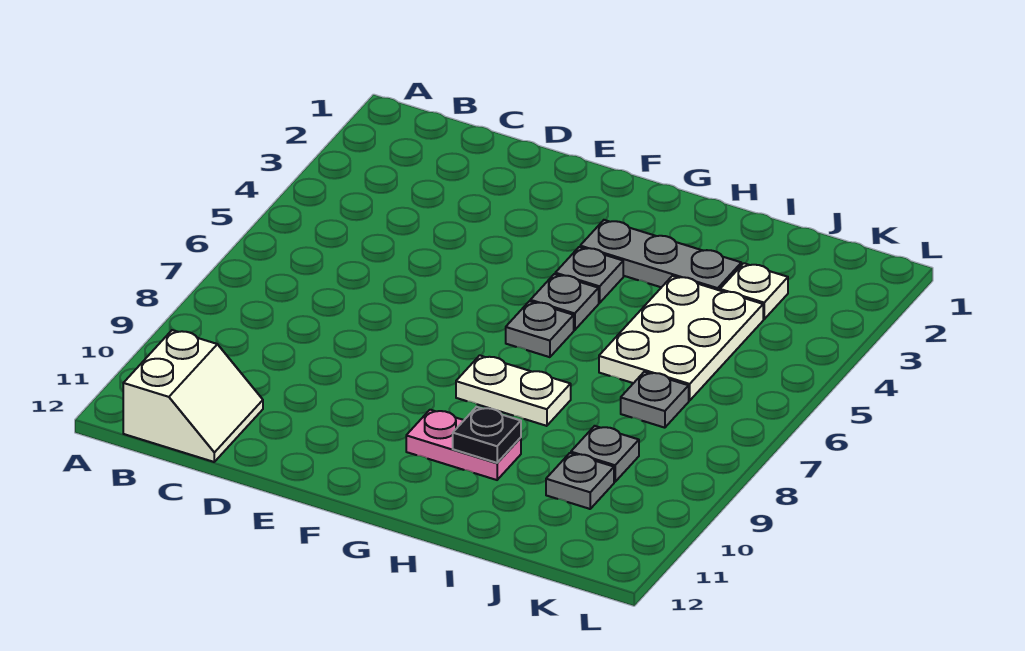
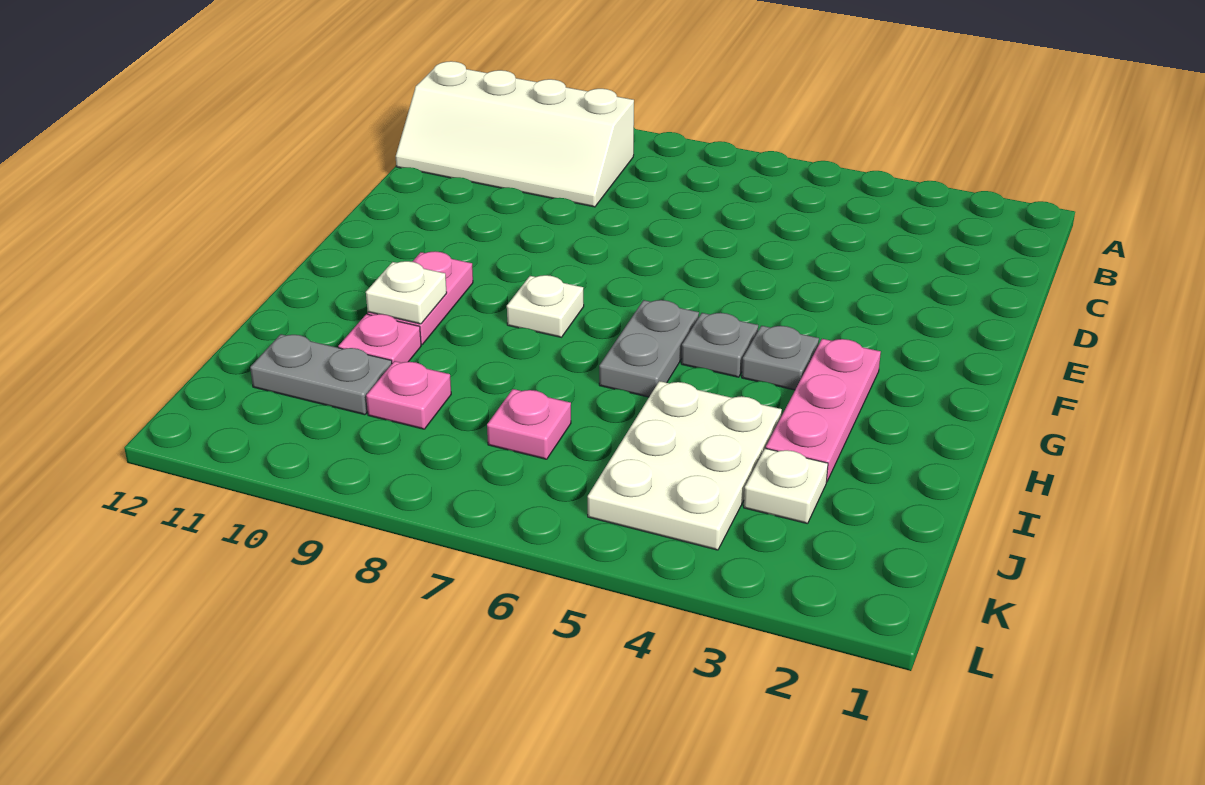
white 2x2 slope [123,330,263,462] -> white 2x4 slope [396,61,634,207]
grey 1x3 plate [580,220,741,290] -> pink 1x3 plate [766,339,881,482]
grey 1x1 plate [506,301,574,357] -> grey 1x2 plate [599,300,699,397]
white 1x2 plate [456,355,571,426] -> white 1x1 plate [507,275,584,337]
black 1x1 plate [453,407,521,463] -> white 1x1 plate [366,261,447,324]
white 2x3 plate [599,276,763,401] -> white 2x3 plate turned to [588,381,782,550]
none -> pink 1x1 plate [338,314,421,363]
grey 1x1 plate [621,372,689,428] -> pink 1x1 plate [487,389,571,459]
grey 1x1 plate [571,426,639,482] -> pink 1x1 plate [366,361,451,429]
grey 1x1 plate [546,453,614,509] -> grey 1x2 plate [250,334,392,415]

